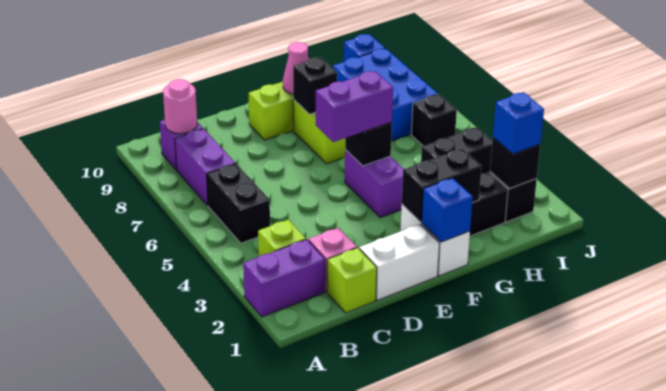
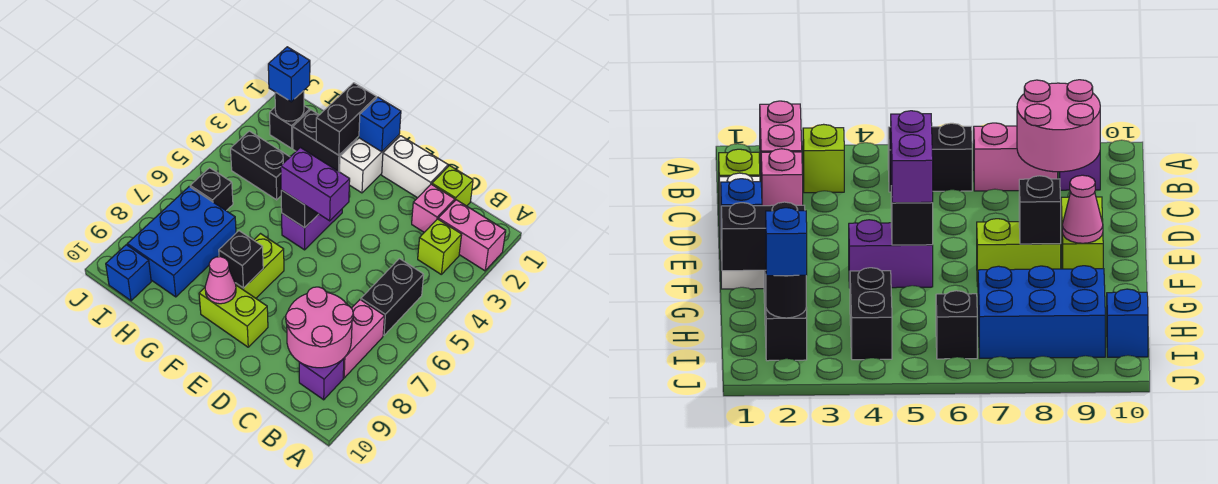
purple 1x2 brick [243,239,325,317] -> pink 1x2 brick [438,200,506,271]
purple 1x2 brick [175,129,235,206] -> pink 1x2 brick [343,300,384,378]
pink 1x1 round brick [163,79,197,134] -> pink 2x2 round brick [286,287,353,368]
black 1x2 brick [402,148,482,222] -> black 1x2 brick turned to [316,83,377,155]
black 1x1 brick [490,138,540,189] -> black 1x1 round brick [275,91,304,121]

